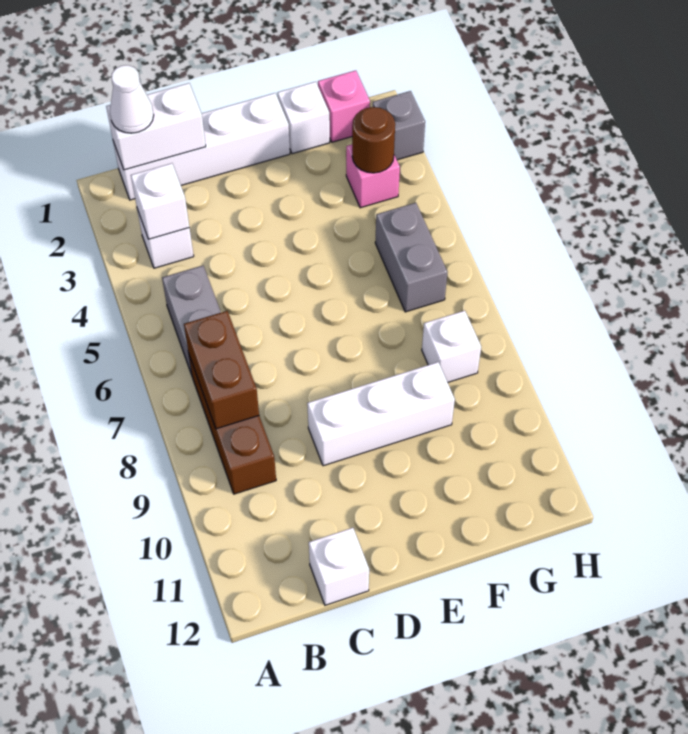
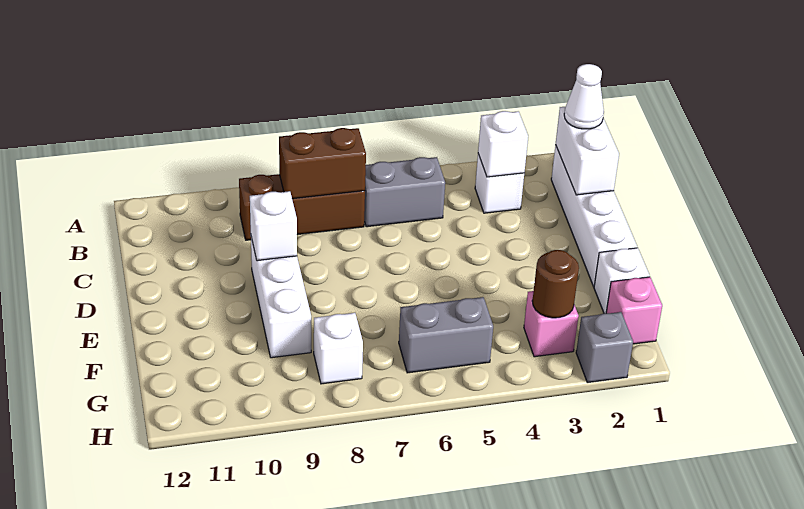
white 1x1 brick [309,528,369,605] -> white 1x1 brick moved to [250,191,297,261]

